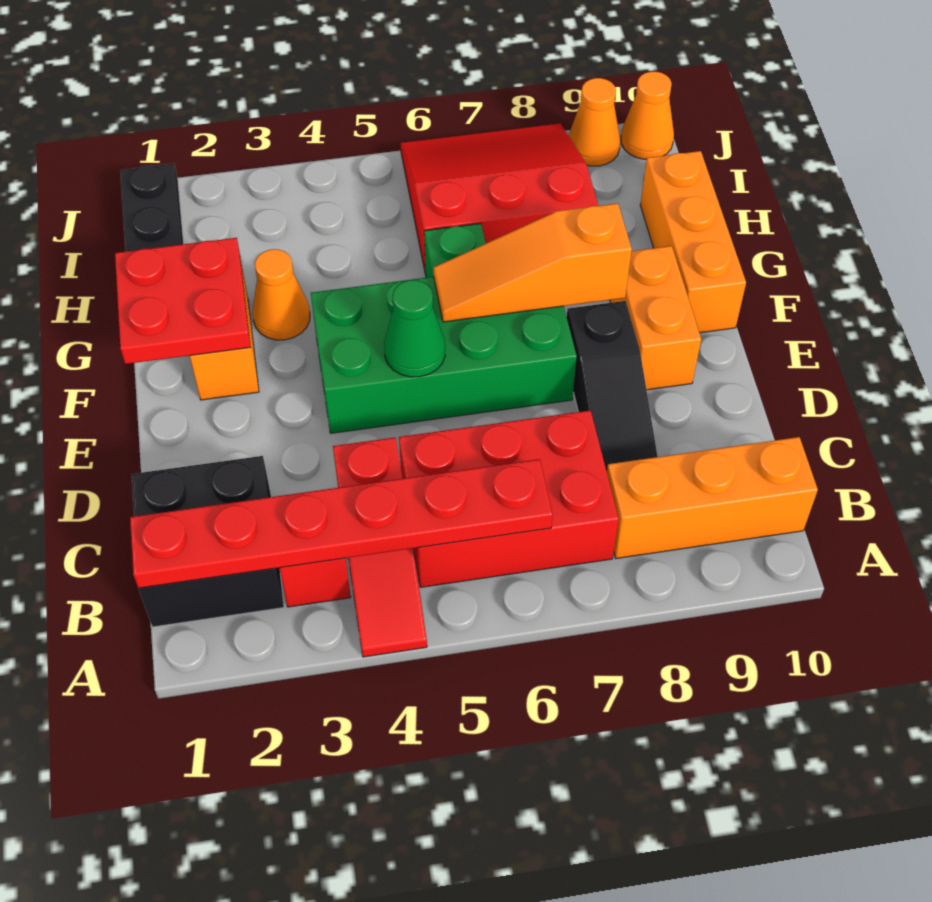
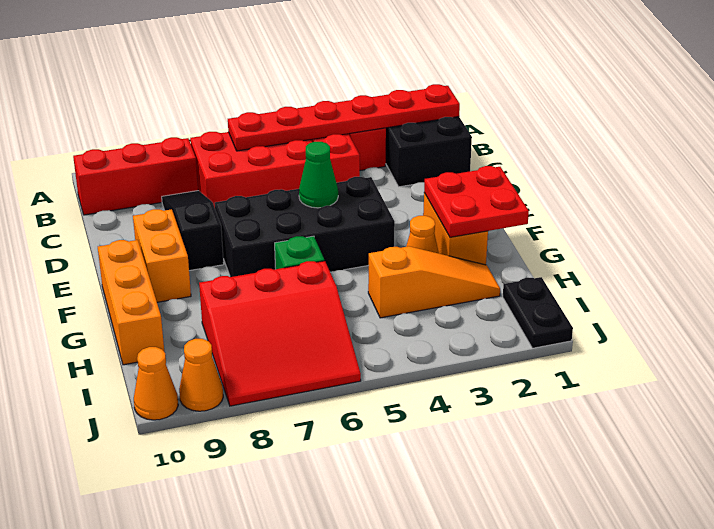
orange 1x3 brick [607,437,818,558] -> red 1x3 brick [73,137,198,215]
green 2x4 brick [311,277,577,433] -> black 2x4 brick [215,177,395,277]
orange 1x3 slope [433,203,632,322] -> orange 1x3 slope moved to [368,246,500,318]

